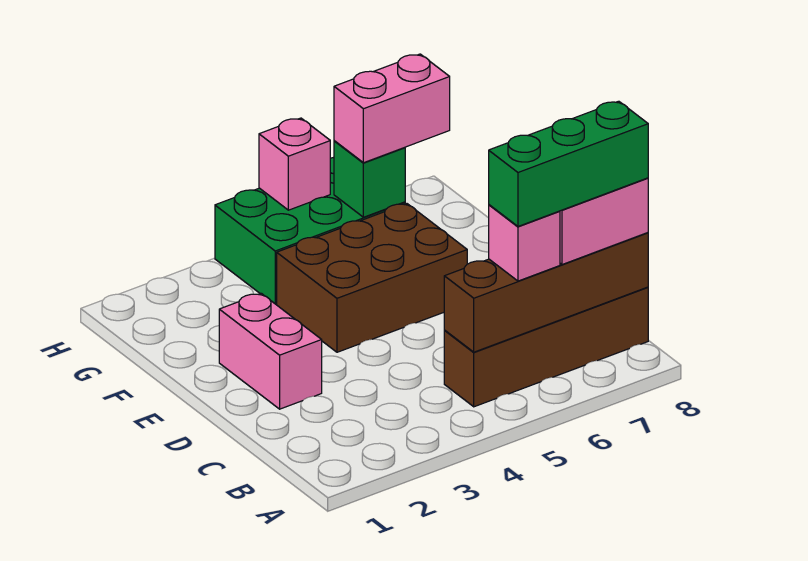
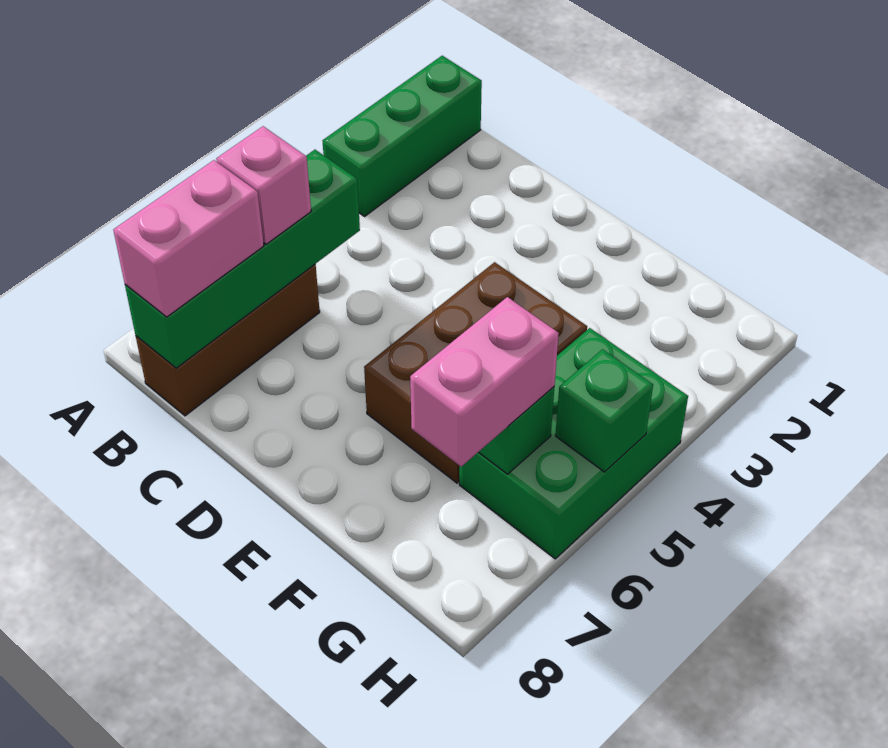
brown 1x4 brick [444,287,648,407] -> brown 1x3 brick [136,264,320,416]
brown 1x4 brick [444,233,648,352] -> green 1x4 brick [125,150,360,368]
green 1x3 brick [489,101,648,226] -> green 1x3 brick moved to [323,56,482,216]
pink 1x2 brick [219,293,322,409] -> none
pink 1x1 brick [259,118,330,210] -> green 1x1 brick [555,349,653,472]

